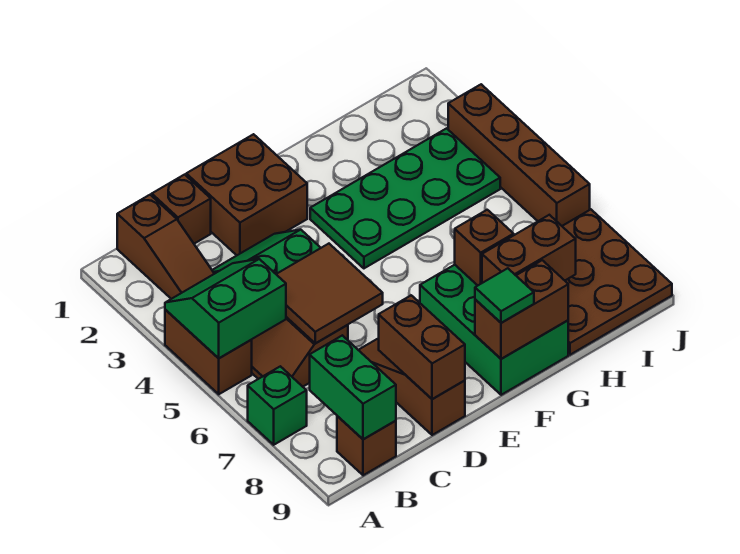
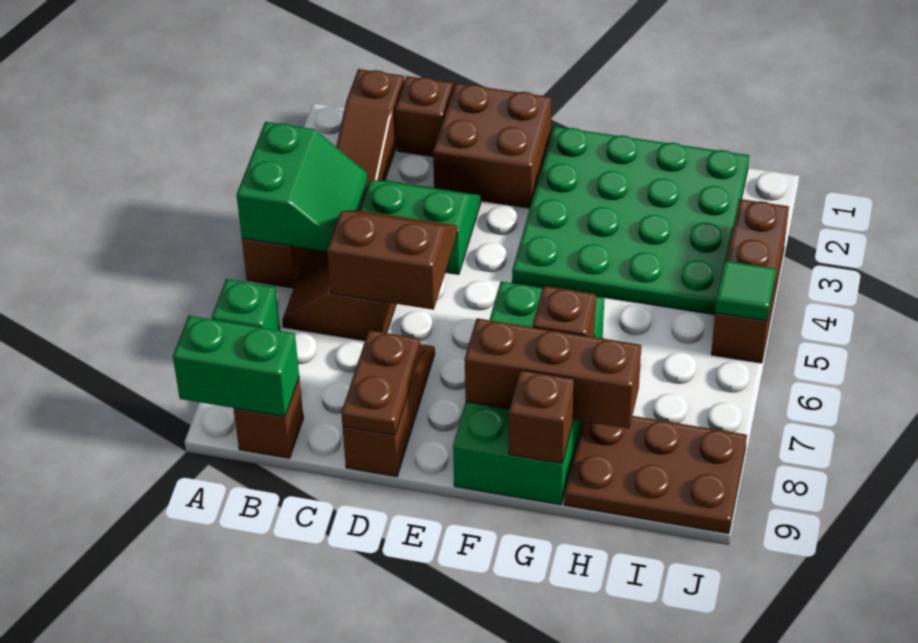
green 2x2 slope [165,259,286,358] -> green 2x2 slope turned to [237,122,367,251]
green 1x2 brick [310,335,396,439] -> green 1x2 brick turned to [173,316,299,417]
brown 2x2 tile [276,244,383,343] -> brown 2x2 slope [327,210,457,310]
brown 1x2 brick [379,295,465,399] -> brown 1x2 plate [341,330,421,435]
green 2x4 plate [310,128,500,268] -> green 4x4 plate [512,127,749,315]
green 2x3 brick [420,265,568,395] -> green 2x4 brick [453,281,604,505]
brown 1x2 brick [475,260,568,359] -> brown 1x1 brick [509,370,574,463]
green 1x1 tile [475,268,534,323] -> green 1x1 tile moved to [715,261,776,321]
brown 1x2 brick [482,215,576,283] -> brown 1x3 brick [465,318,641,429]
brown 3x3 plate [562,210,672,355] -> brown 2x3 plate [564,416,747,534]
brown 1x4 brick [448,84,590,226] -> brown 1x3 brick [711,199,789,363]

